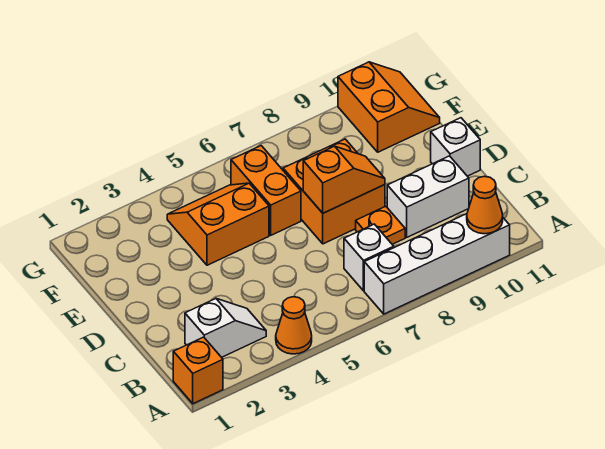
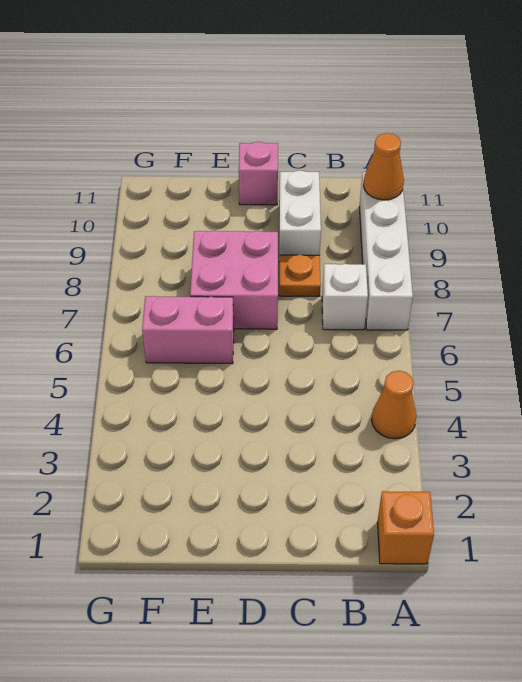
white 1x2 slope [185,299,266,357] -> none
orange 2x2 brick [283,139,385,244] -> pink 2x2 brick [190,231,278,329]
orange 1x2 slope [303,146,385,213] -> none
white 1x1 brick [431,118,480,176] -> pink 1x1 brick [239,142,278,205]
orange 2x2 slope [167,183,269,265] -> none
orange 1x2 brick [231,146,301,235] -> pink 1x2 brick [142,296,234,364]
orange 2x2 slope [338,62,440,152] -> none

